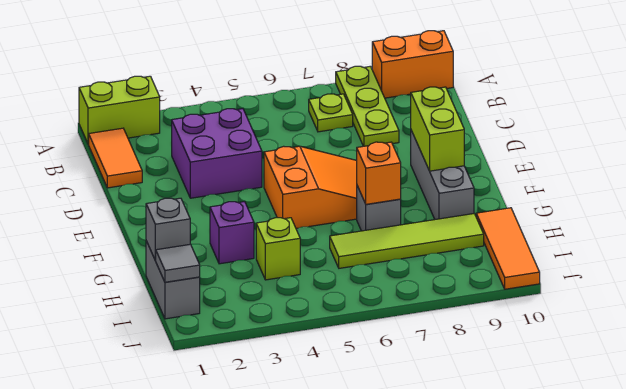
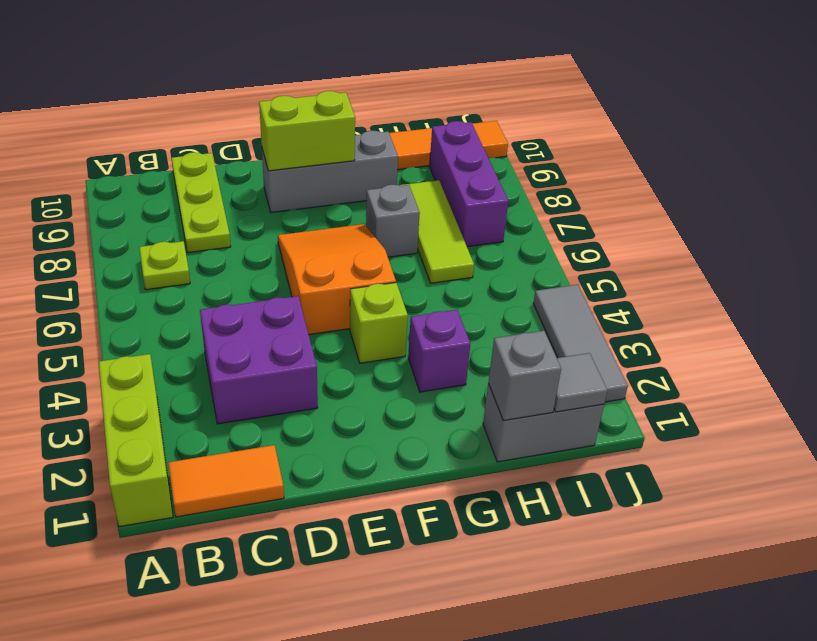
lime 1x2 brick [79,76,160,144] -> lime 1x3 brick [99,354,173,527]
lime 1x3 plate [336,66,399,146] -> lime 1x3 plate turned to [172,152,231,253]
orange 1x2 brick [372,31,453,98] -> none
orange 1x1 brick [357,142,401,204] -> none
lime 1x1 brick [256,218,300,280] -> lime 1x1 brick moved to [350,283,408,363]
lime 1x4 tile [330,214,484,268] -> lime 1x3 tile [399,180,474,283]
none -> purple 1x3 brick [430,121,508,247]
none -> grey 1x3 tile [533,285,628,402]

